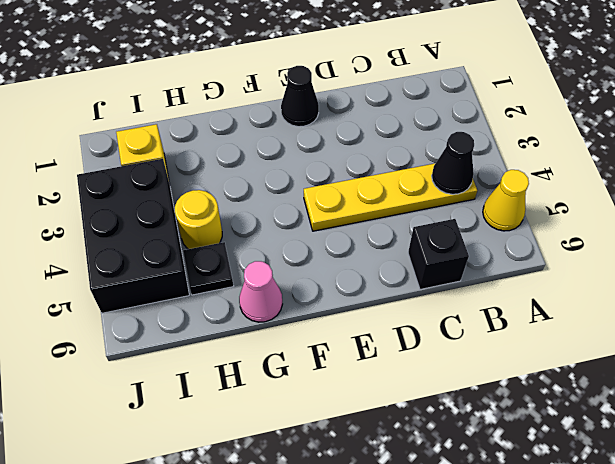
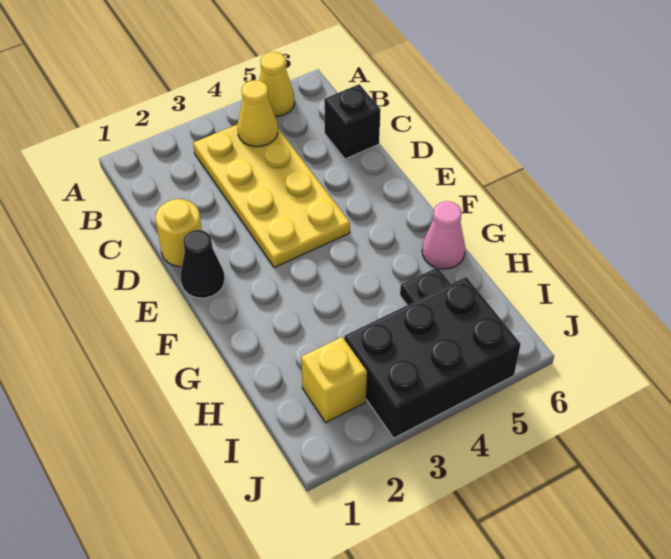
yellow 1x4 plate [304,164,477,231] -> yellow 2x4 plate [193,125,350,268]
black 1x1 cone [432,132,474,194] -> yellow 1x1 cone [237,80,278,147]
yellow 1x1 round brick [175,190,222,249] -> yellow 1x1 round brick moved to [156,199,202,267]

